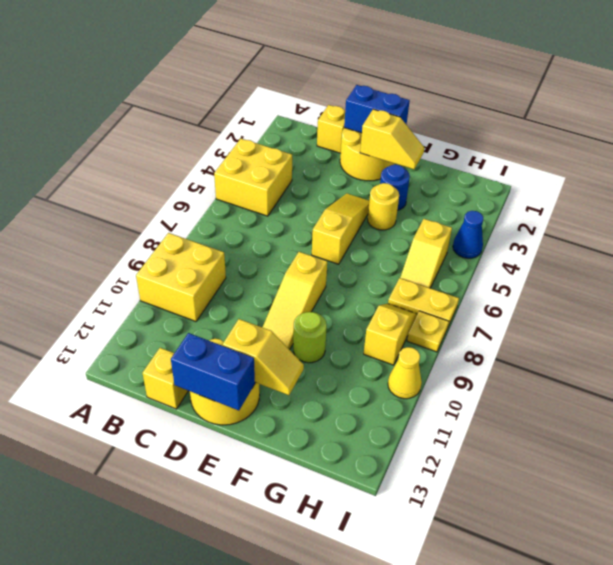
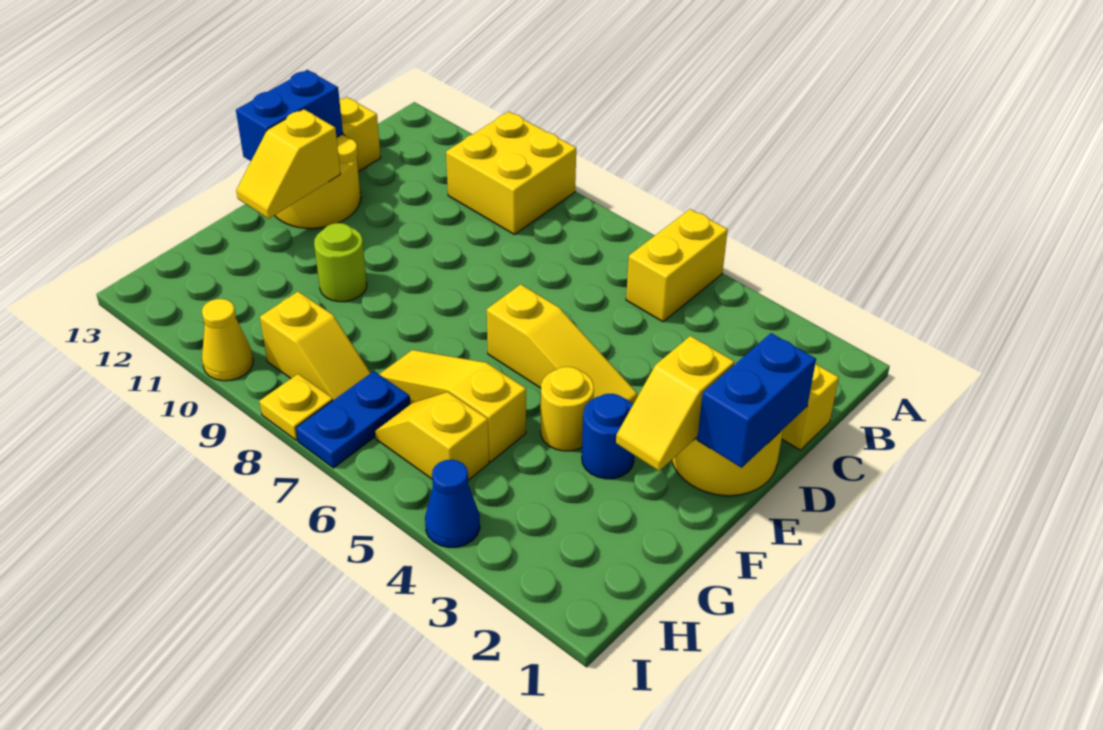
yellow 2x2 brick [214,139,292,216] -> yellow 1x2 brick [626,209,728,322]
yellow 1x3 slope [263,252,327,350] -> yellow 1x3 slope moved to [379,350,526,462]
yellow 1x2 plate [388,278,459,326] -> blue 1x2 plate [296,371,410,468]

